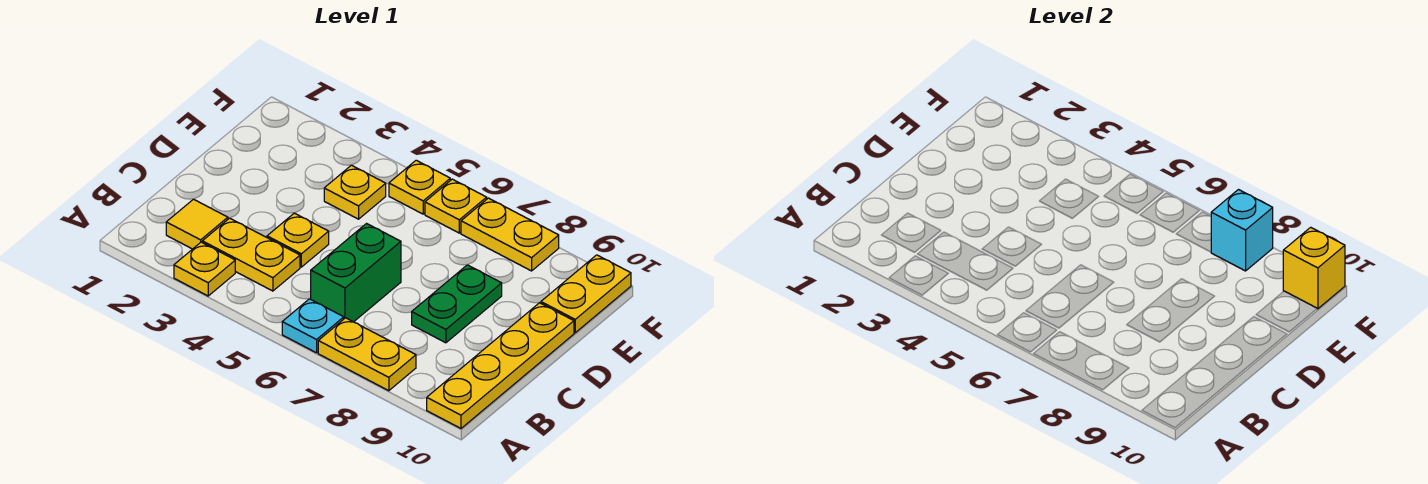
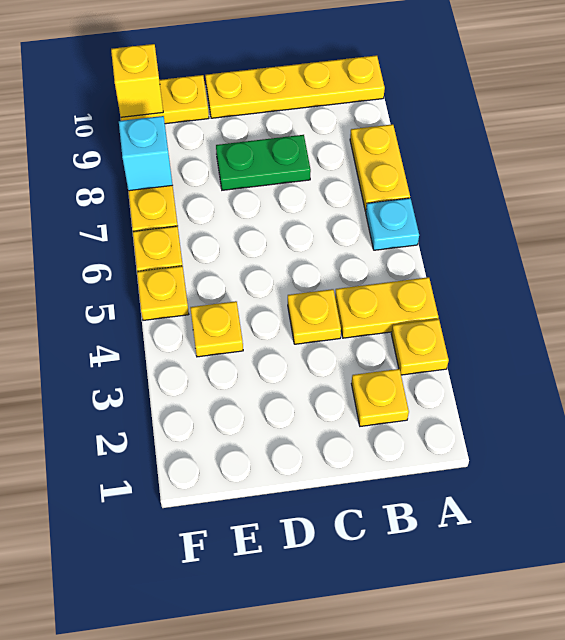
yellow 1x1 tile [166,199,228,249] -> yellow 1x1 plate [351,369,409,426]
yellow 1x2 plate [202,218,300,291] -> yellow 1x2 plate turned to [335,277,438,338]
green 1x2 brick [311,224,401,322] -> none

